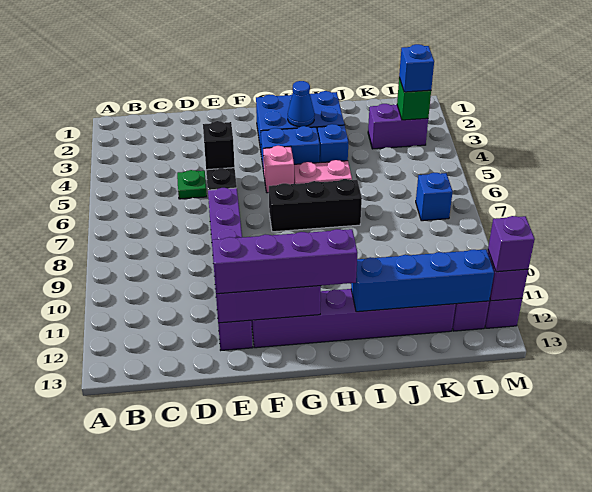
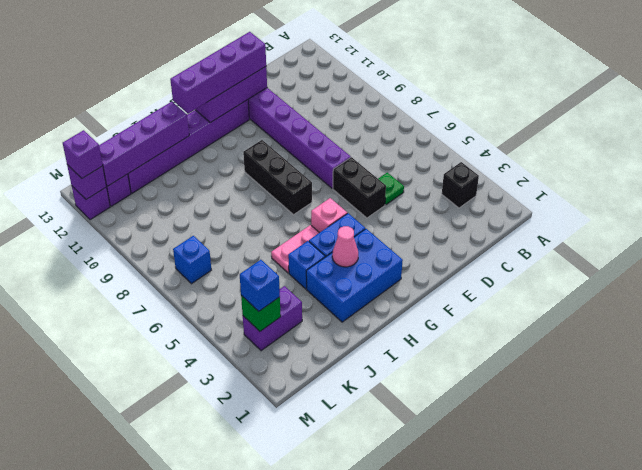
black 1x1 brick [203,121,235,170] -> black 1x1 brick moved to [442,162,479,208]
black 1x3 brick [269,179,362,232] -> black 1x3 brick turned to [243,140,312,215]
blue 1x1 cone [288,81,315,127] -> pink 1x1 cone [332,226,358,267]
blue 1x4 brick [351,249,494,312] -> purple 1x4 brick [99,102,189,186]

